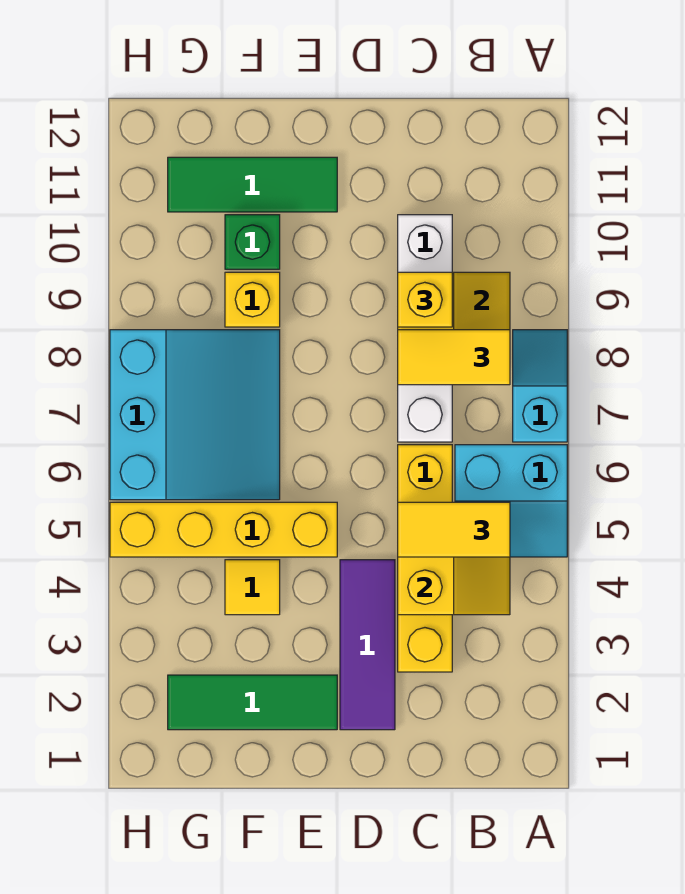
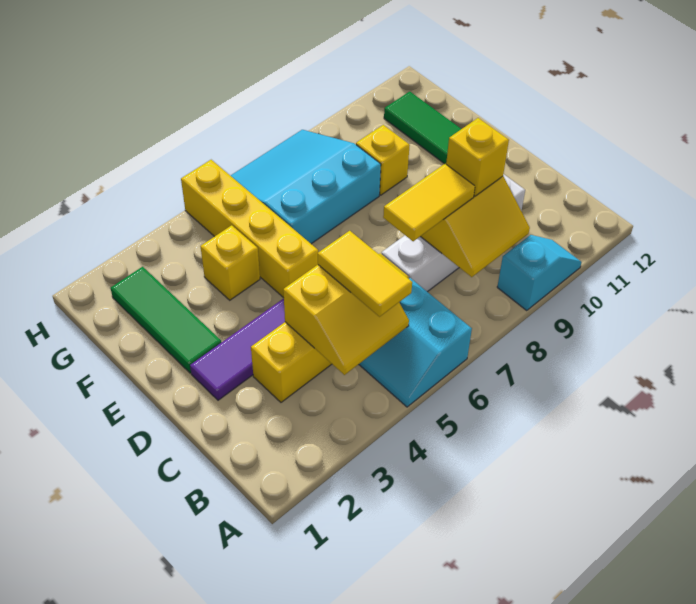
cyan 1x2 slope [513,330,567,442] -> cyan 1x2 slope moved to [497,235,582,311]
yellow 1x2 tile [398,330,510,385] -> yellow 1x2 tile turned to [383,164,475,241]
yellow 1x1 tile [225,560,280,615] -> yellow 1x1 brick [200,225,260,300]
cyan 3x3 slope [110,330,280,500] -> cyan 3x3 slope turned to [231,130,381,244]
green 1x1 brick [225,215,280,269] -> none

